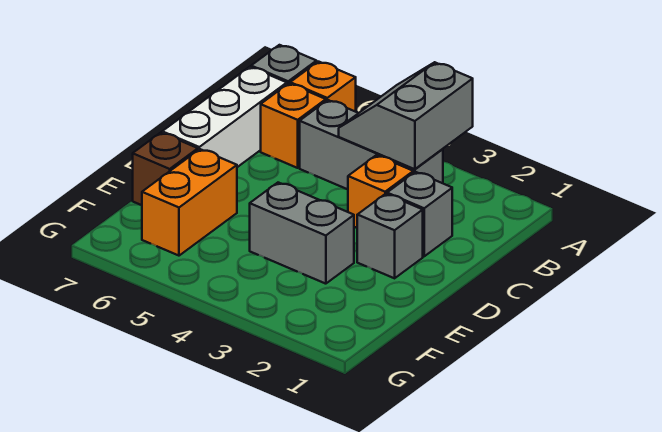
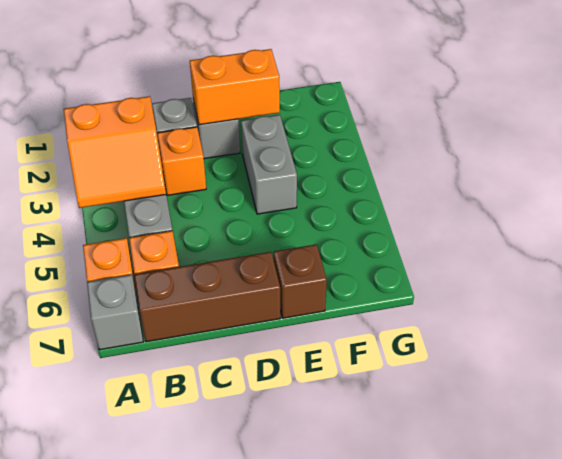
grey 2x2 slope [339,62,473,169] -> orange 2x2 slope [64,96,166,208]
white 1x3 brick [162,67,287,167] -> brown 1x3 brick [134,252,280,342]
orange 1x2 brick [142,149,237,256] -> orange 1x2 brick moved to [190,49,280,125]

